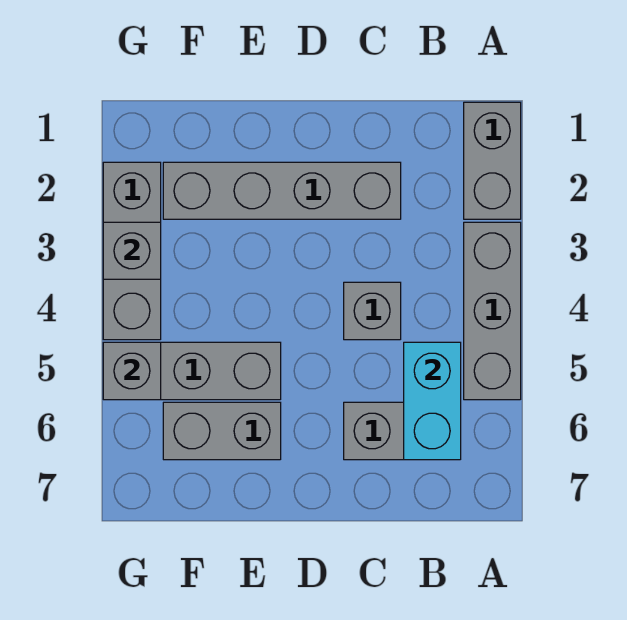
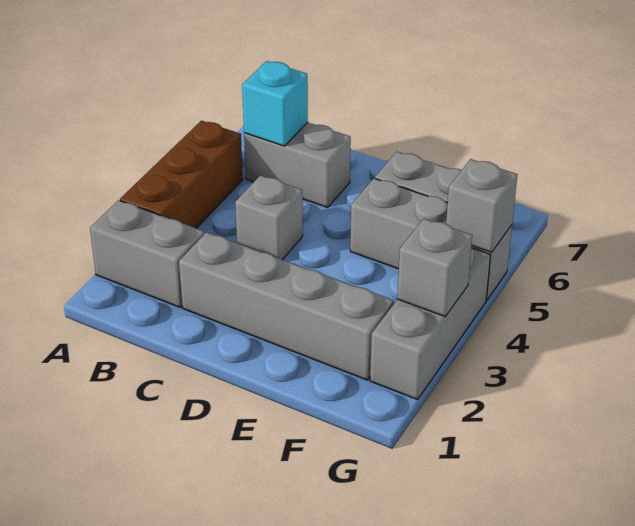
grey 1x2 brick [464,102,521,219] -> grey 1x2 brick turned to [90,200,204,307]
grey 1x3 brick [464,222,521,400] -> brown 1x3 brick [120,121,243,228]
cyan 1x2 brick [404,342,461,460] -> cyan 1x1 brick [242,61,308,146]

